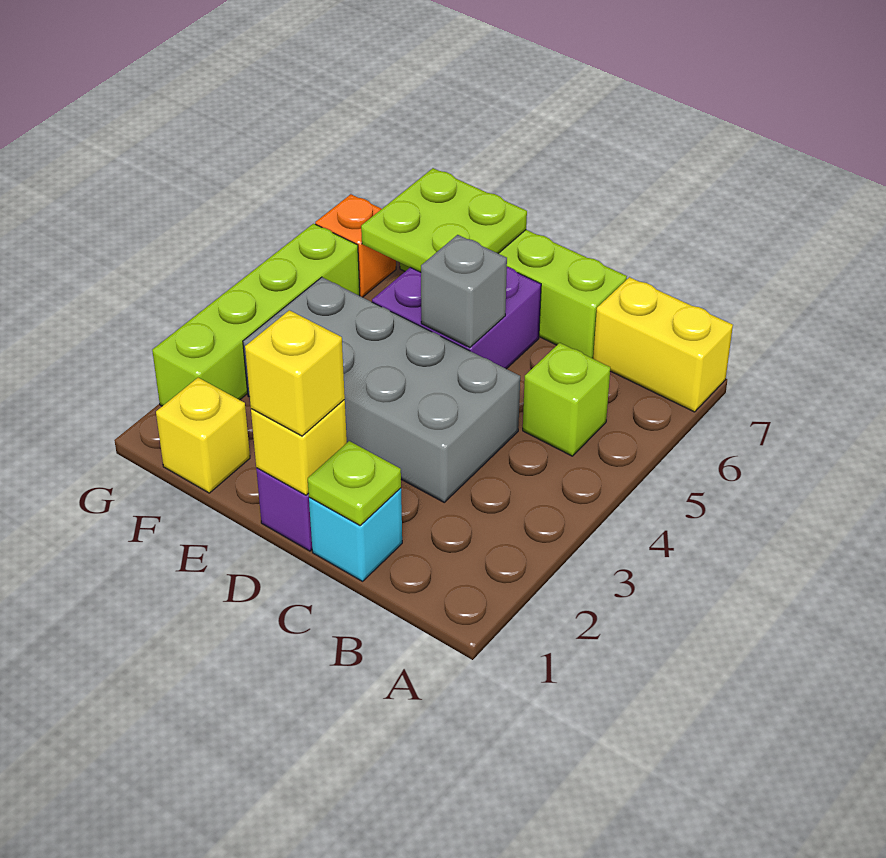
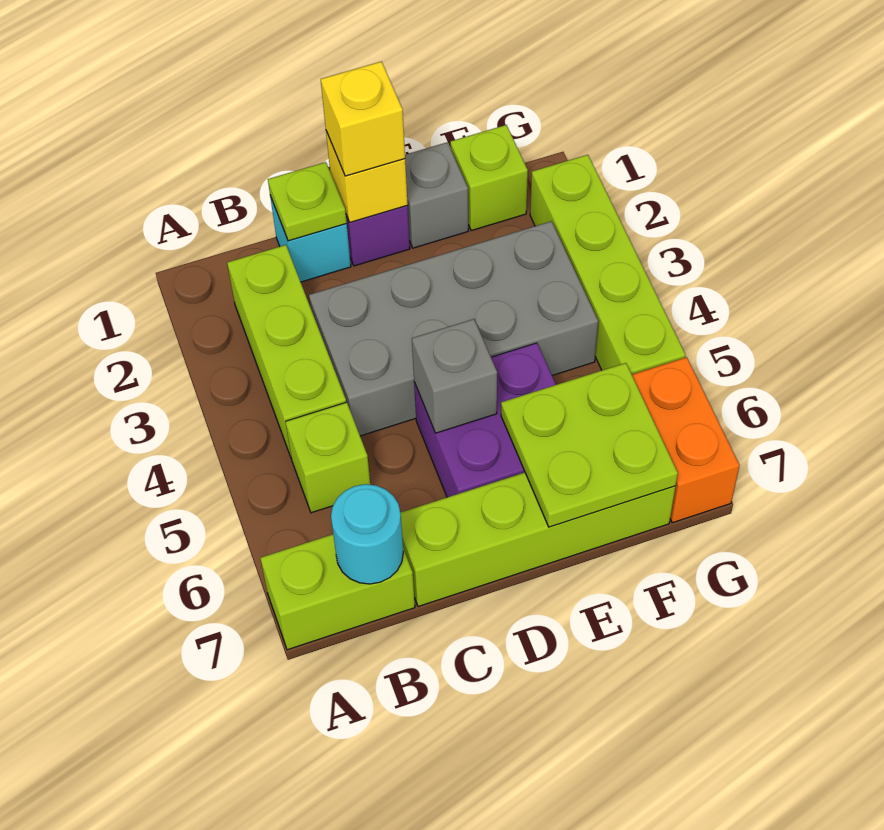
yellow 1x2 brick [593,277,733,412] -> lime 1x2 brick [260,534,415,650]
none -> lime 1x3 brick [227,245,346,457]
none -> cyan 1x1 round brick [331,484,403,584]
none -> grey 1x1 brick [405,142,468,248]
yellow 1x1 brick [156,378,250,493] -> lime 1x1 brick [450,125,528,231]
orange 1x1 brick [315,194,396,297] -> orange 1x2 brick [632,357,740,523]

